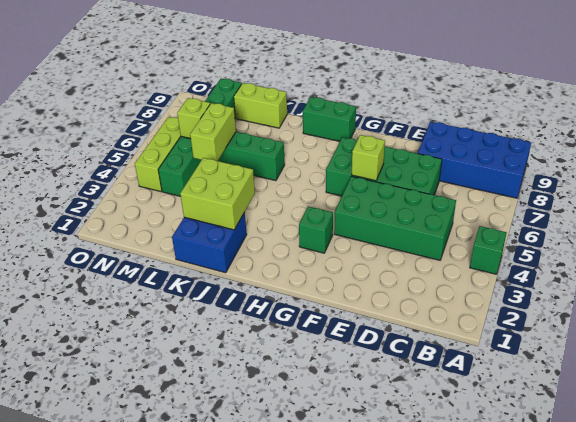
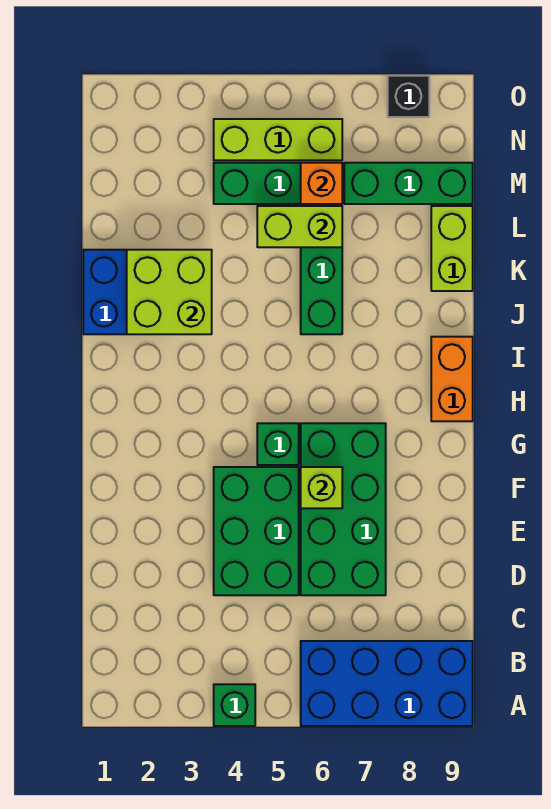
blue 2x4 brick [418,122,531,198] -> blue 2x4 brick turned to [301,641,473,726]
green 2x4 brick [334,176,456,260] -> green 2x3 brick [214,467,299,595]
green 1x1 brick [299,206,333,253] -> green 1x1 brick moved to [257,423,299,465]
green 1x2 brick [303,97,356,141] -> orange 1x2 brick [431,337,473,421]
lime 1x1 brick [177,98,210,139] -> orange 1x1 brick [301,163,342,204]
none -> black 1x1 brick [388,76,429,117]

